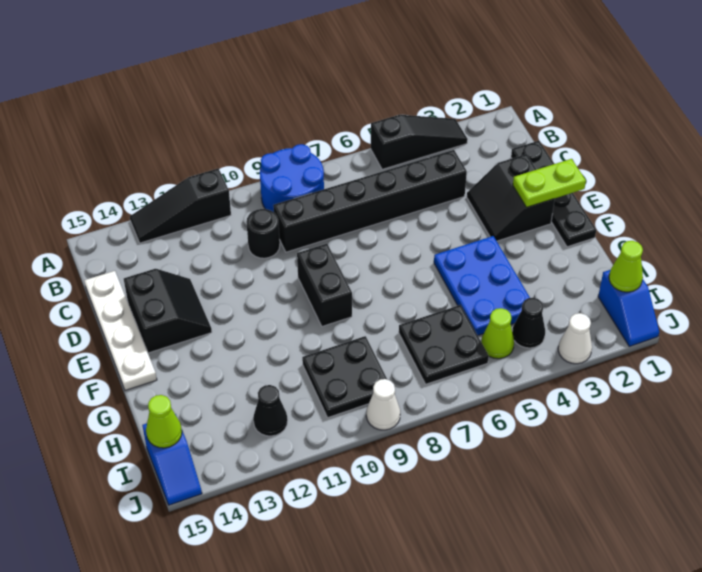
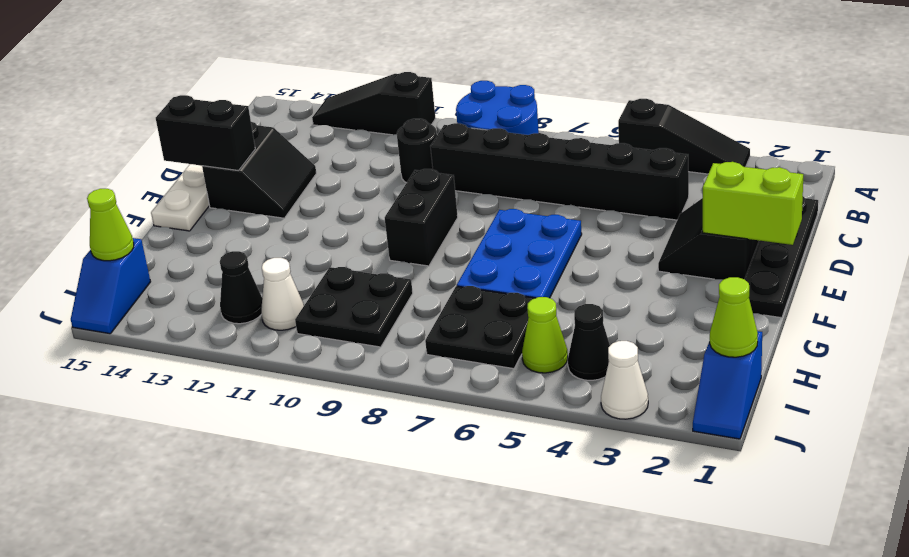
lime 1x2 plate [513,159,586,207] -> lime 1x2 brick [703,162,803,245]
none -> black 1x2 brick [156,95,255,171]
blue 2x3 plate [434,236,530,335] -> blue 2x3 plate moved to [457,209,582,298]
white 1x1 cone [366,379,400,430] -> white 1x1 cone moved to [261,258,304,330]

